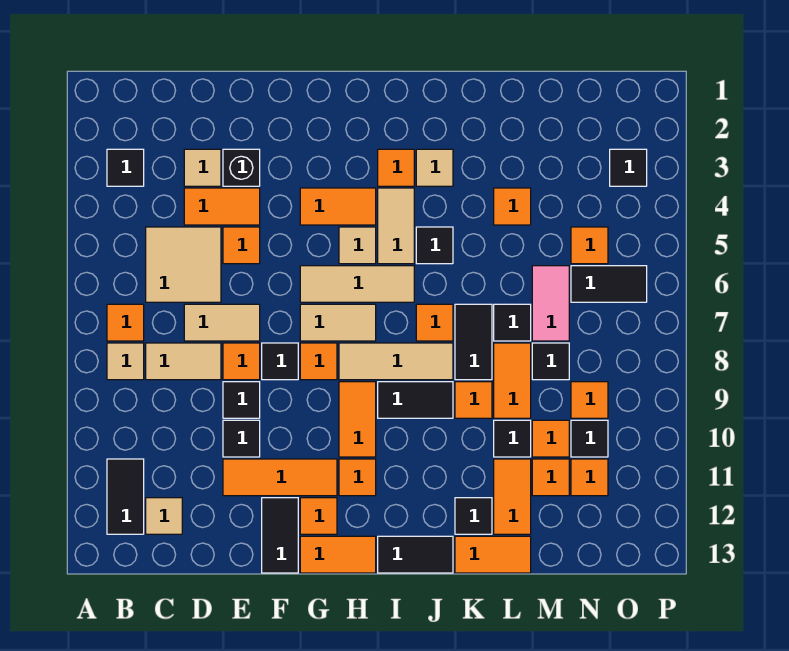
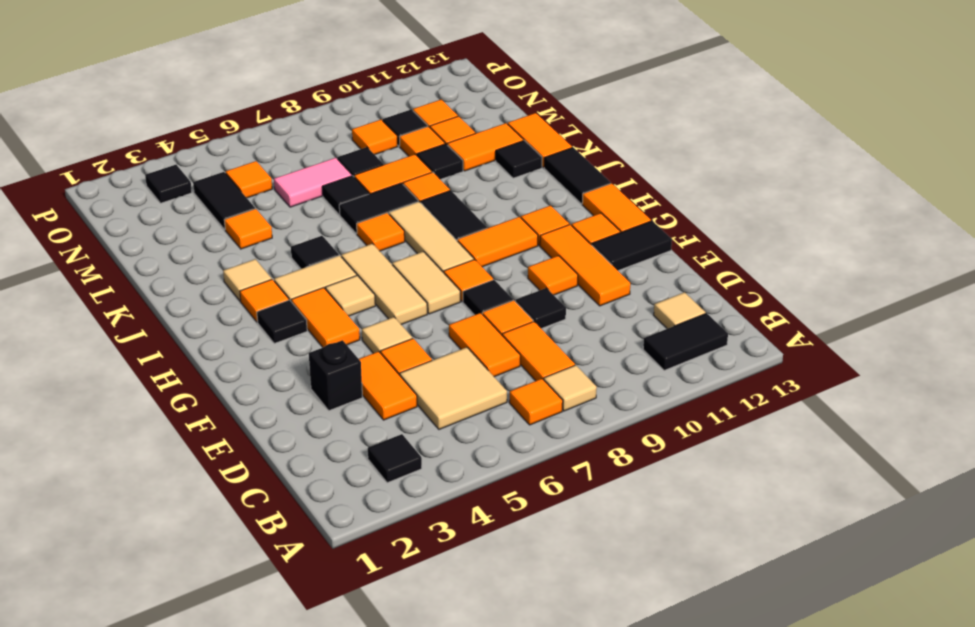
tan 1x2 tile [146,343,221,380] -> orange 1x2 tile [502,322,575,381]
tan 1x1 tile [184,149,221,186] -> tan 1x1 tile moved to [362,317,412,353]
tan 1x2 tile [184,304,260,341] -> orange 1x2 tile [449,313,520,377]
black 1x1 tile [223,420,260,457] -> black 1x1 tile moved to [257,300,307,343]
none -> orange 1x1 tile [528,256,578,295]
black 1x2 tile [571,266,647,302] -> black 1x2 tile moved to [193,172,255,229]

